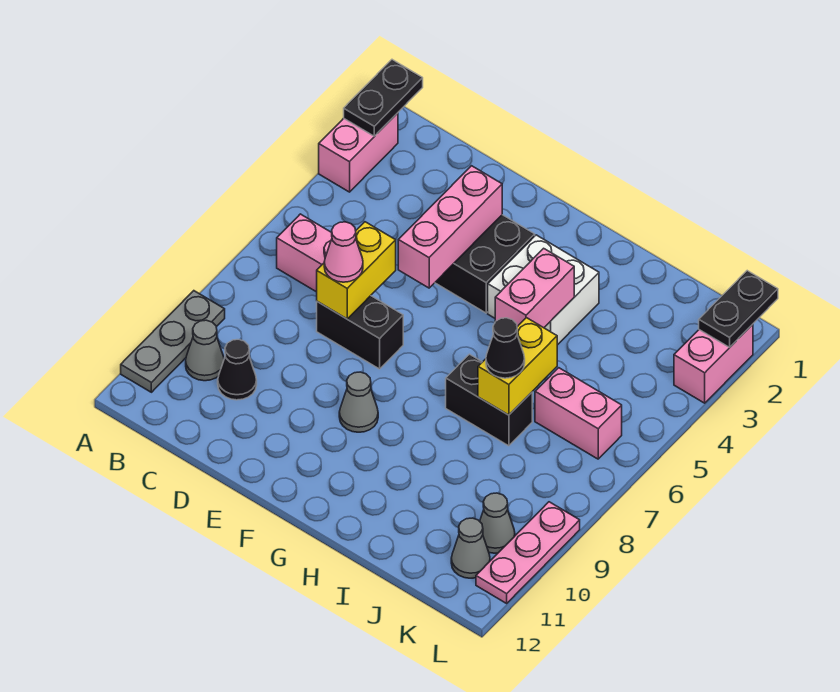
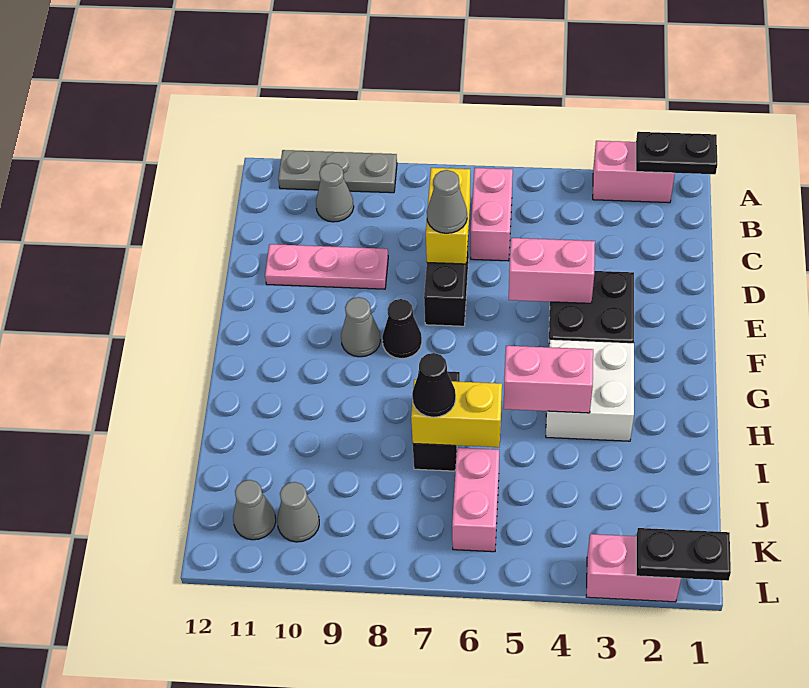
black 1x1 cone [218,340,257,400] -> black 1x1 cone moved to [382,299,422,359]
yellow 1x2 brick [317,222,396,319] -> yellow 1x2 brick turned to [426,168,470,264]
pink 1x1 cone [324,222,363,282] -> grey 1x1 cone [427,170,467,233]
pink 1x3 brick [398,166,502,288] -> pink 1x2 brick [509,238,595,303]
pink 1x3 plate [476,502,580,603] -> pink 1x3 plate moved to [265,244,388,289]

